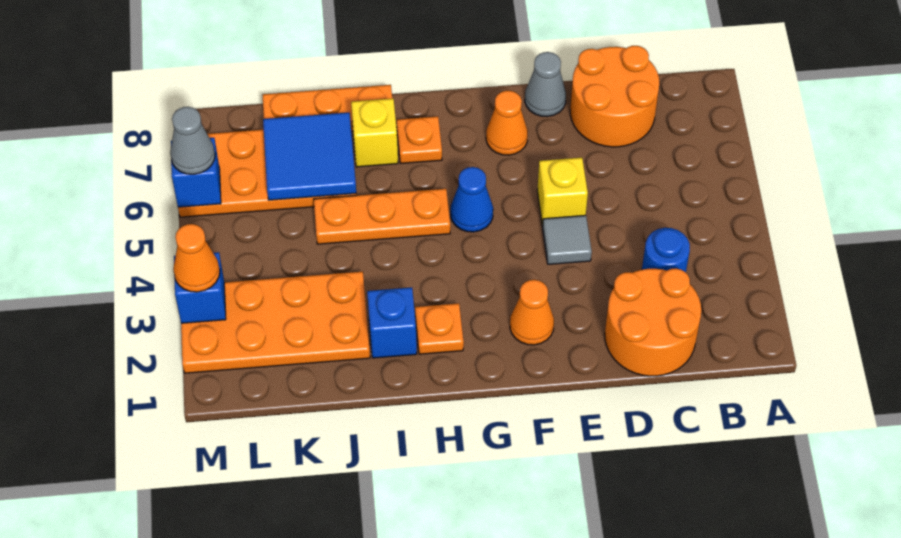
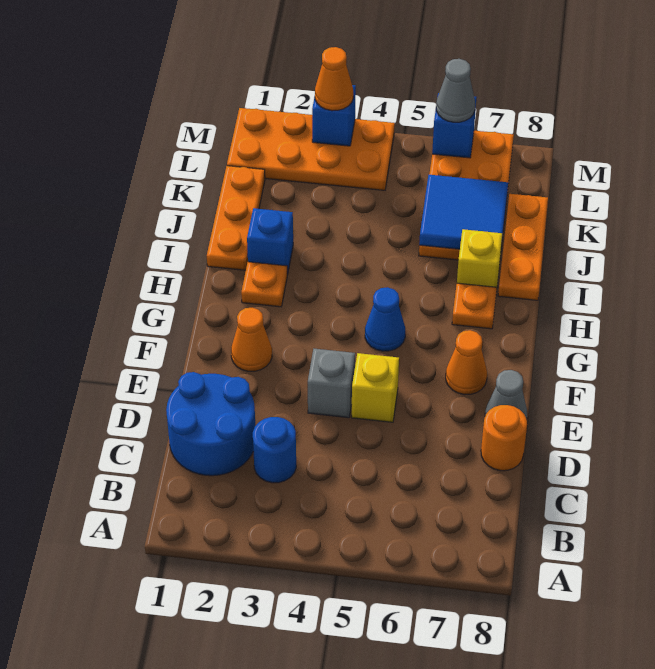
orange 2x2 round brick [605,268,701,376] -> blue 2x2 round brick [166,372,255,476]
orange 2x2 round brick [570,46,659,147] -> orange 1x1 round brick [481,405,527,471]
grey 1x1 tile [543,215,592,264] -> grey 1x1 brick [308,349,355,418]
orange 1x3 plate [314,189,450,244] -> orange 1x3 plate moved to [207,166,265,270]
orange 2x4 plate [181,272,370,373] -> orange 2x4 plate turned to [227,108,395,190]

